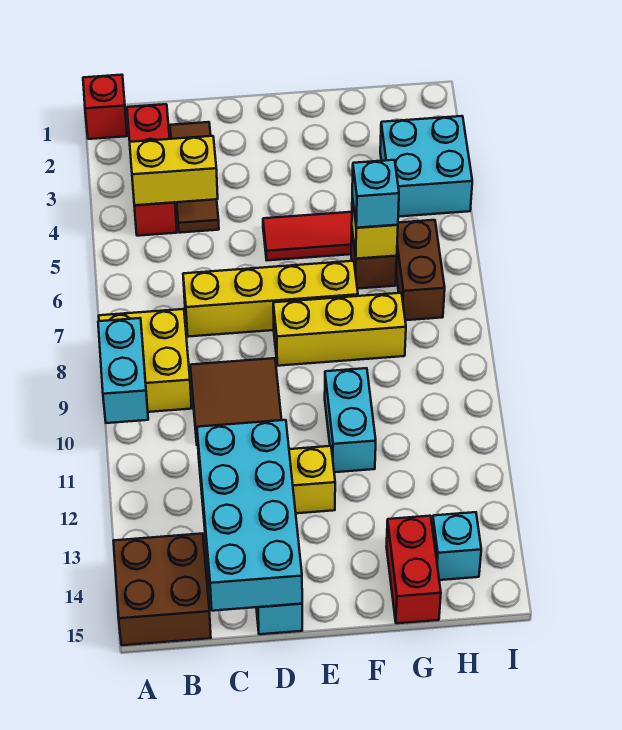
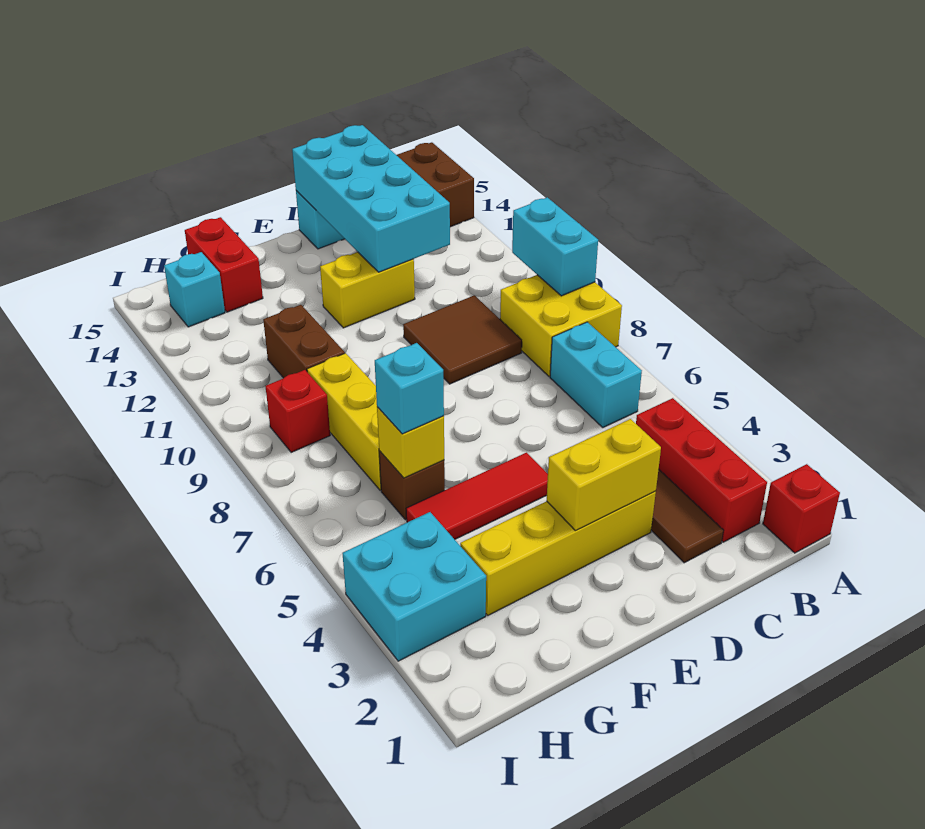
yellow 1x2 brick [130,136,218,205] -> yellow 1x2 brick moved to [547,419,661,531]
yellow 1x4 brick [183,261,358,337] -> yellow 1x4 brick moved to [460,491,656,615]
yellow 1x3 brick [273,293,406,366] -> yellow 1x3 brick turned to [307,353,381,490]
cyan 1x2 brick [325,368,376,472] -> cyan 1x2 brick moved to [550,322,642,427]
brown 1x2 brick [396,220,445,320] -> brown 1x2 brick moved to [263,305,345,378]
none -> red 1x1 brick [265,370,330,452]

